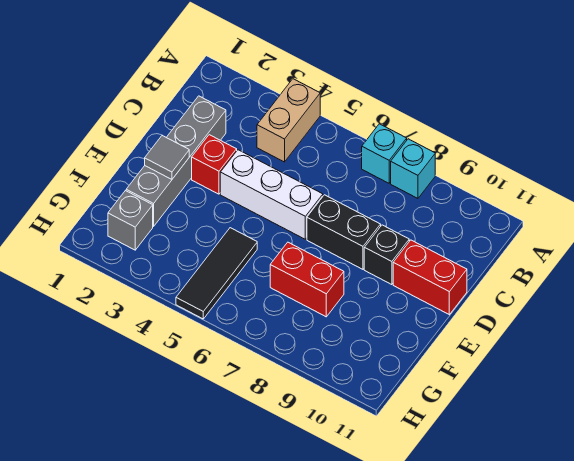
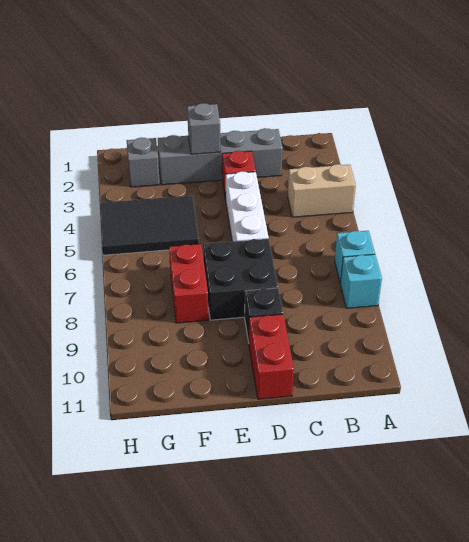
black 1x2 brick [307,195,381,269] -> black 2x2 brick [203,239,278,320]
grey 1x1 tile [145,135,189,179] -> grey 1x1 brick [187,103,221,154]
black 1x3 tile [176,228,257,319] -> black 2x3 tile [100,196,199,255]

